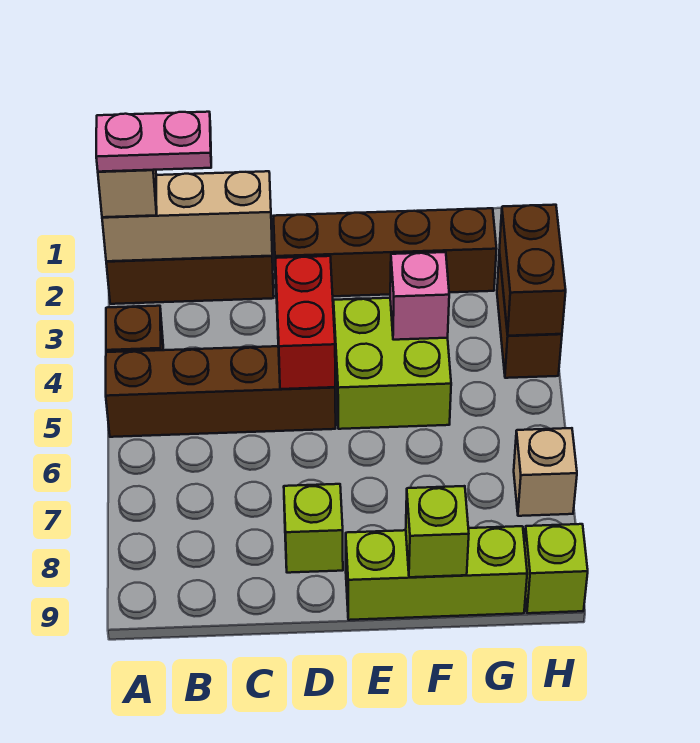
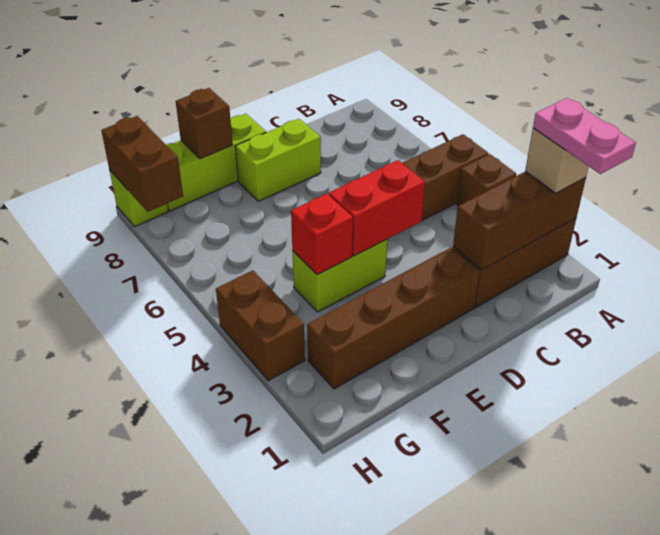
tan 1x3 brick [102,171,272,261] -> brown 1x3 brick [453,171,586,270]
pink 1x2 plate [96,112,211,172] -> pink 1x2 plate turned to [533,98,636,174]
red 1x2 brick [275,256,335,389] -> red 1x2 brick turned to [329,160,425,256]
lime 1x1 brick [284,484,343,573] -> lime 1x2 brick [235,119,321,201]
lime 2x2 brick [334,298,451,429] -> lime 1x2 brick [292,240,387,312]
pink 1x1 brick [390,252,449,340] -> red 1x1 brick [291,194,353,275]
lime 1x1 brick [406,486,469,577] -> brown 1x1 brick [176,88,233,159]
brown 1x2 brick [499,205,566,336] -> brown 1x2 brick moved to [101,116,183,212]
tan 1x1 brick [514,428,577,516] -> none

